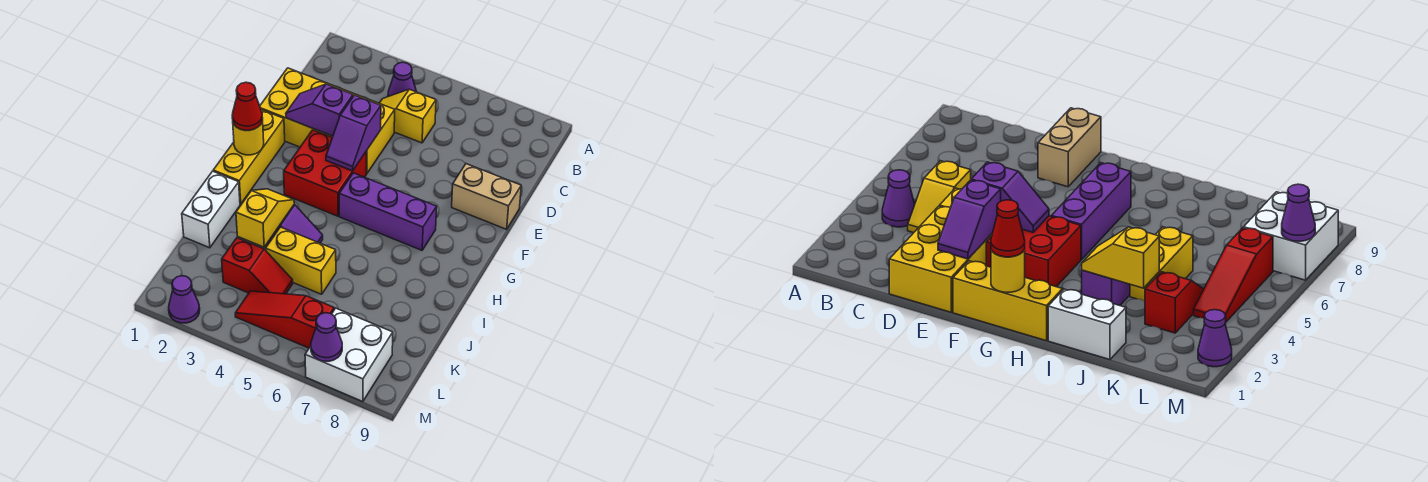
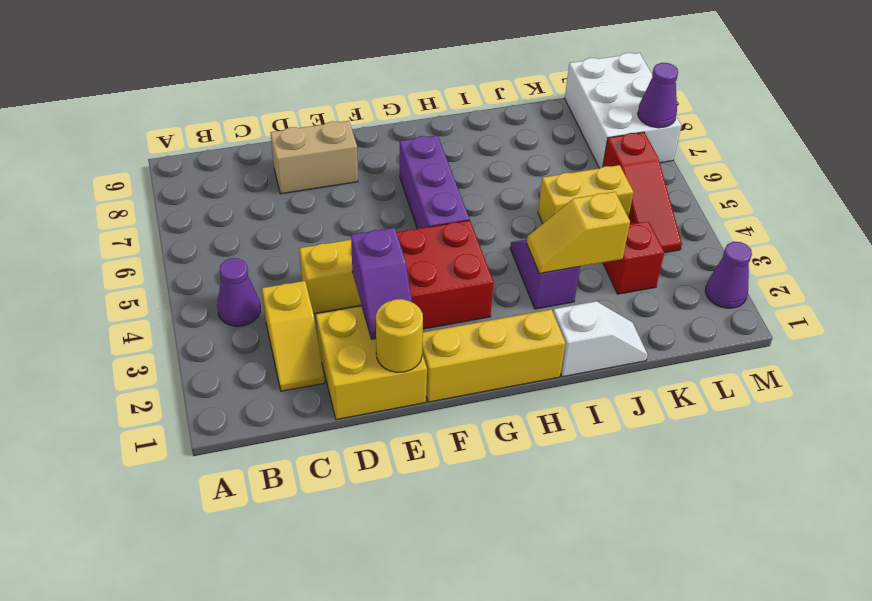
yellow 1x2 slope [379,89,436,143] -> yellow 1x2 slope moved to [262,281,325,391]
yellow 2x3 brick [260,68,367,147] -> yellow 2x2 brick [316,306,427,420]
purple 1x2 slope [326,95,381,171] -> none
tan 1x2 brick [452,164,521,229] -> tan 1x2 brick turned to [270,121,358,194]
yellow 1x1 round brick [233,118,264,155] -> yellow 1x1 round brick moved to [376,299,423,372]
red 1x1 cone [232,82,262,130] -> none
white 1x2 brick [182,171,240,248] -> white 1x2 slope [553,301,648,377]
yellow 1x2 brick [266,227,336,294] -> yellow 1x2 brick turned to [538,165,634,224]
white 2x2 brick [305,308,393,402] -> white 2x3 brick [565,53,681,168]

